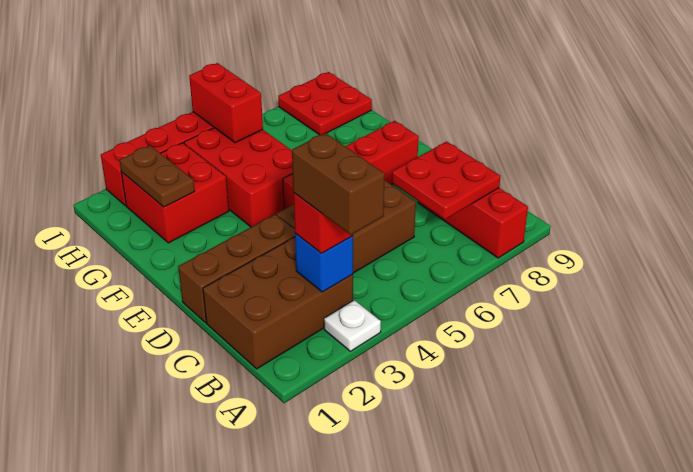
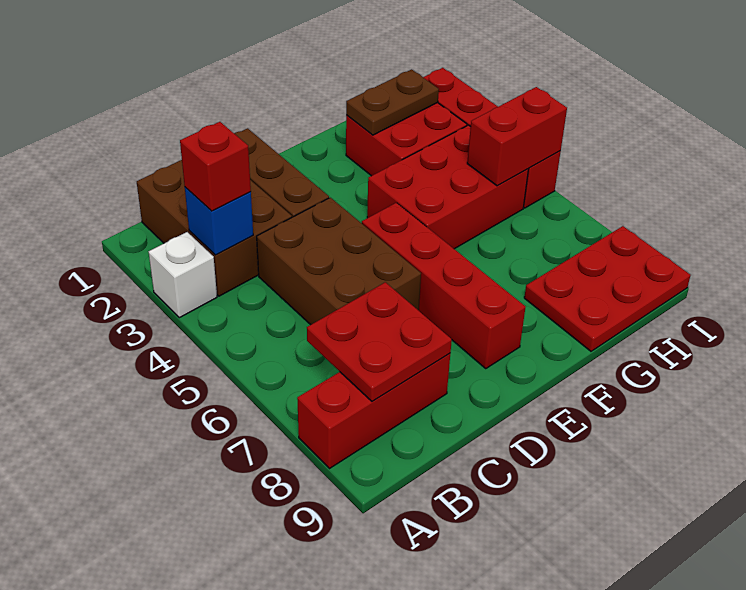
white 1x1 plate [324,300,381,351] -> white 1x1 brick [149,232,217,318]
brown 1x2 brick [292,133,385,235] -> none
red 2x2 plate [278,72,372,135] -> red 2x3 plate [524,226,691,351]

